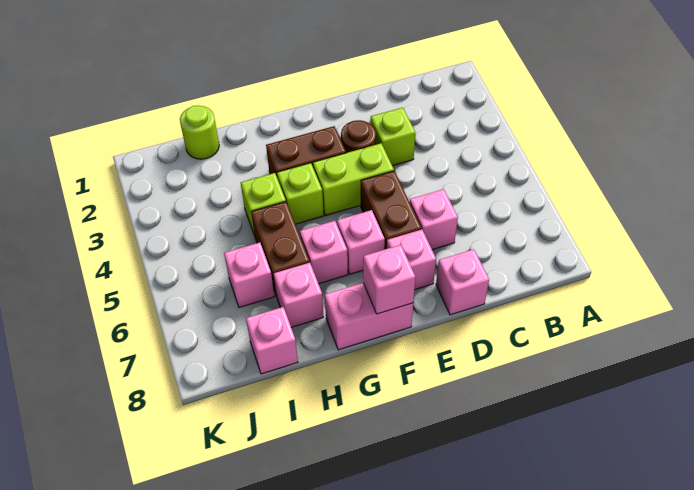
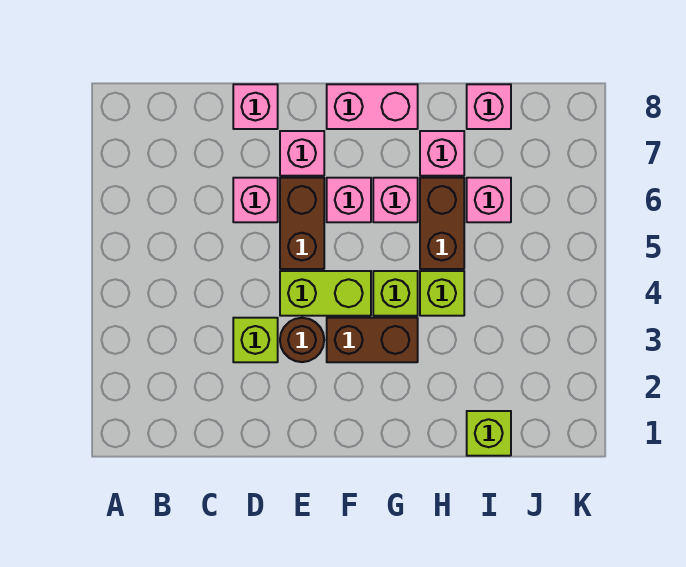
pink 1x1 brick [363,245,415,314] -> none
lime 1x1 round brick [180,105,219,159] -> lime 1x1 brick [467,411,511,456]

